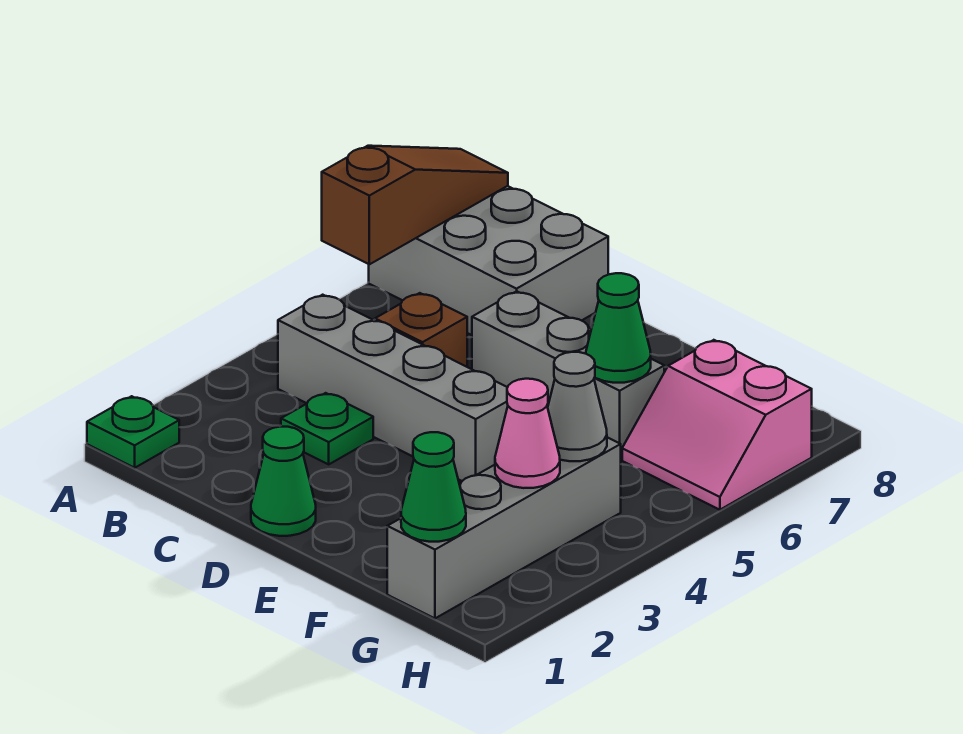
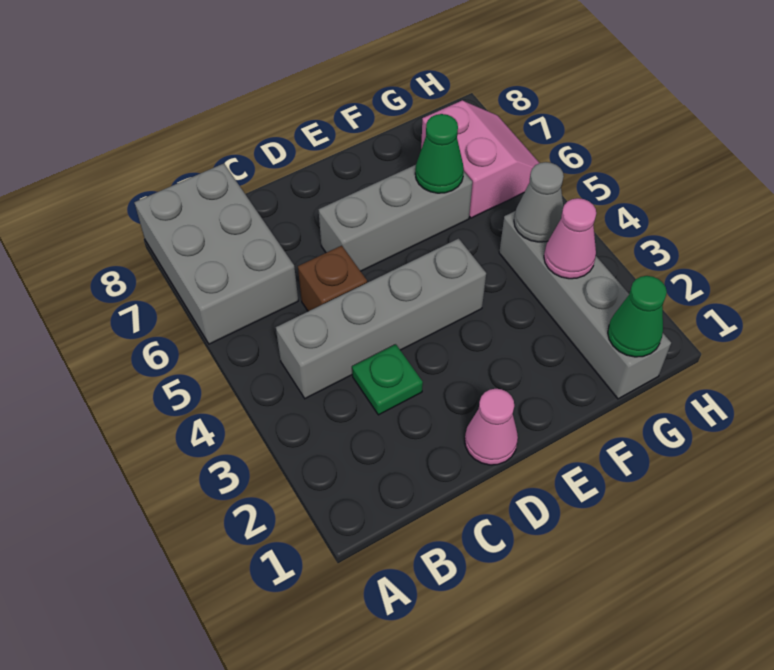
green 1x1 plate [87,396,179,468] -> none
brown 1x3 slope [322,146,508,264] -> none
grey 2x3 brick [369,186,608,335] -> grey 2x3 brick turned to [134,163,298,344]
green 1x1 cone [251,427,316,536] -> pink 1x1 cone [465,389,518,465]
pink 2x2 slope [622,340,812,510] -> pink 2x2 slope turned to [421,101,539,218]

